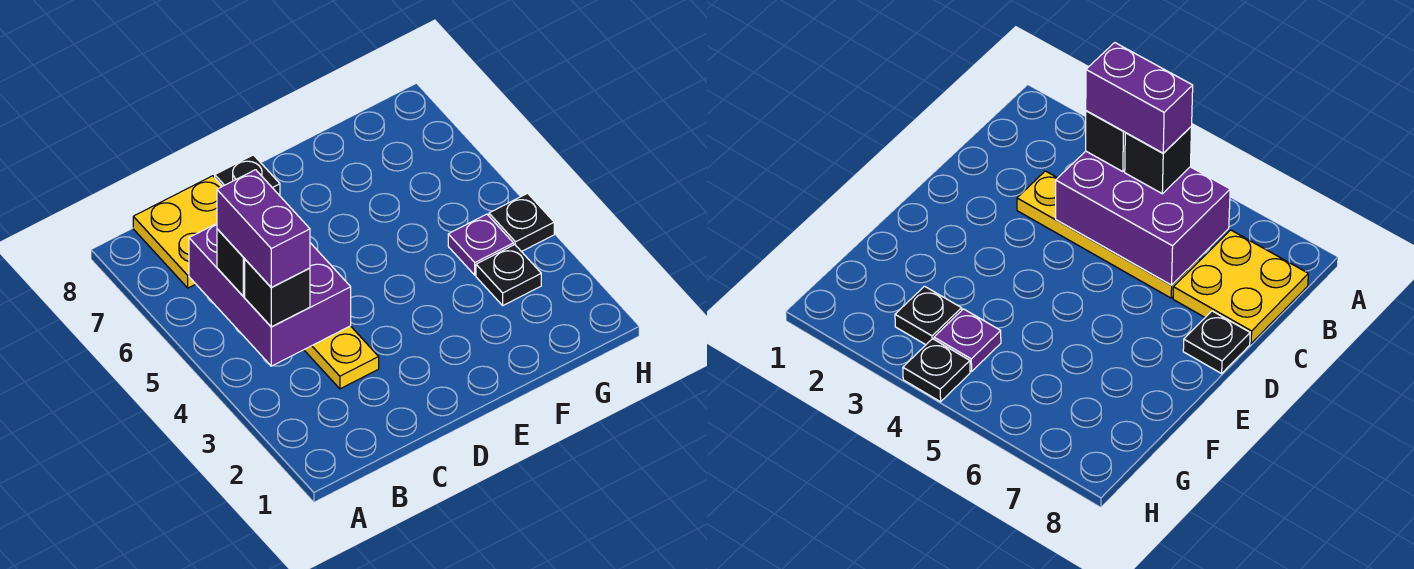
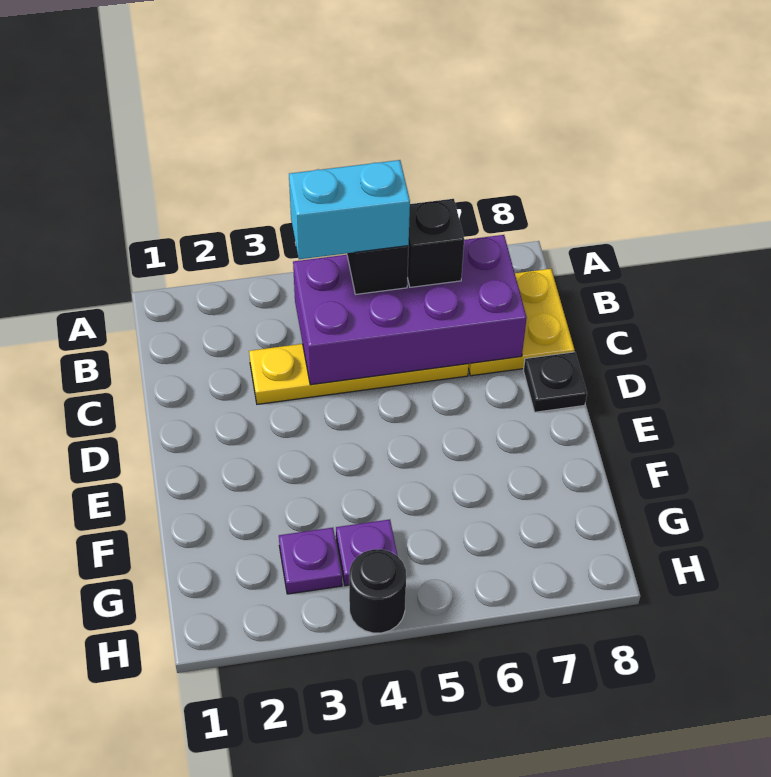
purple 2x3 brick [189,224,351,366] -> purple 2x4 brick [293,235,527,385]
black 1x1 brick [245,260,310,327] -> black 1x1 brick moved to [407,199,464,287]
purple 1x2 brick [217,170,310,288] -> cyan 1x2 brick [289,160,410,259]
black 1x1 plate [476,245,541,305] -> purple 1x1 plate [279,528,342,594]
black 1x1 plate [489,193,554,252] -> black 1x1 round brick [349,549,406,633]

